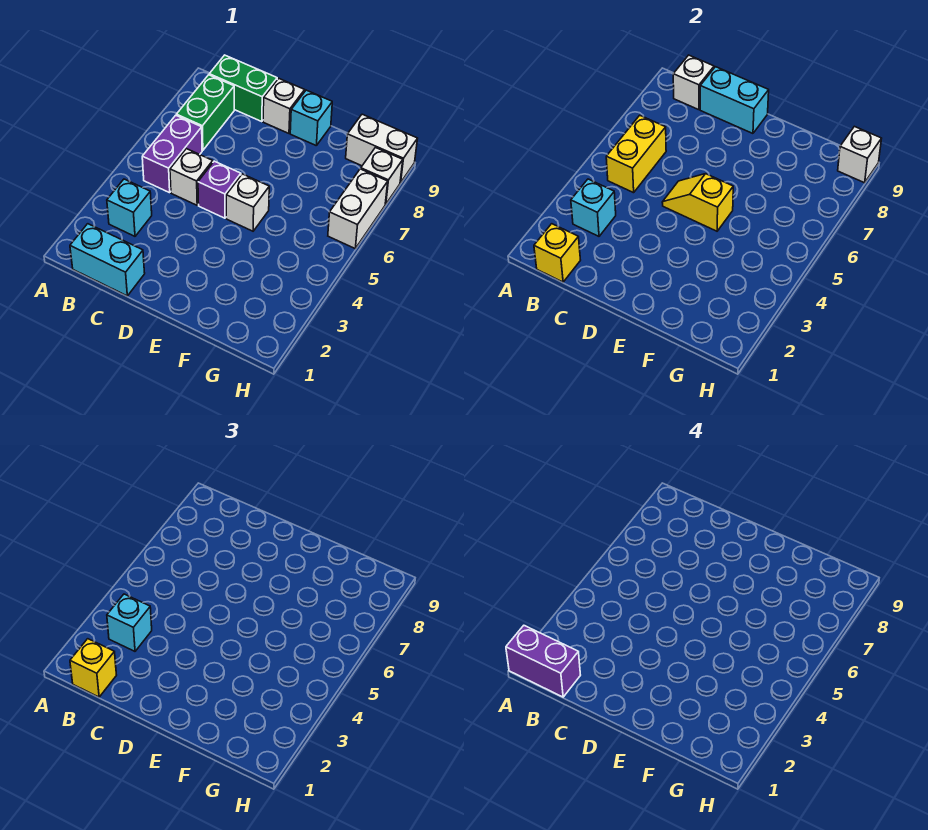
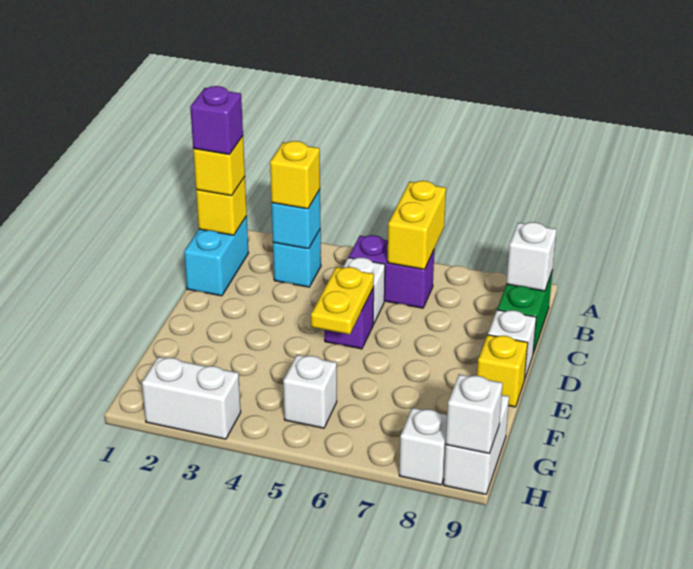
purple 1x2 brick [506,626,580,697] -> purple 1x1 brick [190,86,243,155]
cyan 1x1 brick [107,594,152,651] -> yellow 1x1 brick [270,141,320,209]
yellow 1x2 brick [606,115,666,193] -> yellow 1x2 brick turned to [387,181,446,269]
green 1x2 brick [176,75,234,151] -> none
cyan 1x2 brick [700,67,769,133] -> none
yellow 1x2 slope [662,174,733,231] -> yellow 1x2 plate [311,267,374,335]
white 1x1 brick [226,174,269,231] -> white 1x1 brick moved to [283,355,337,428]
cyan 1x1 brick [290,90,332,145] -> yellow 1x1 brick [477,335,528,407]
white 1x2 brick [328,169,388,248] -> white 1x2 brick moved to [142,357,241,439]

